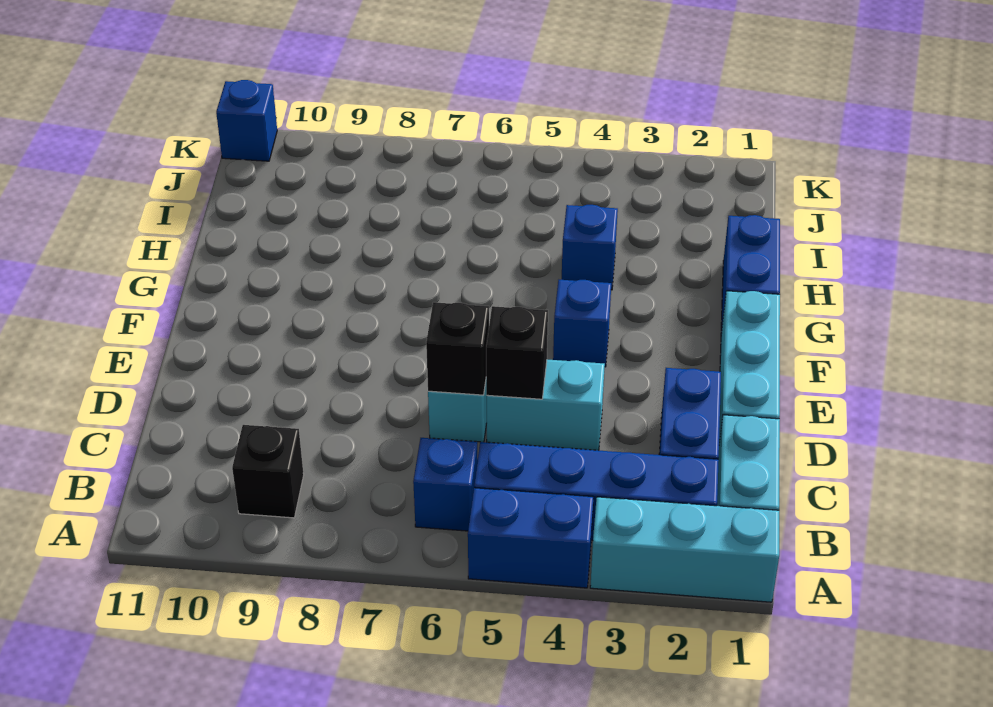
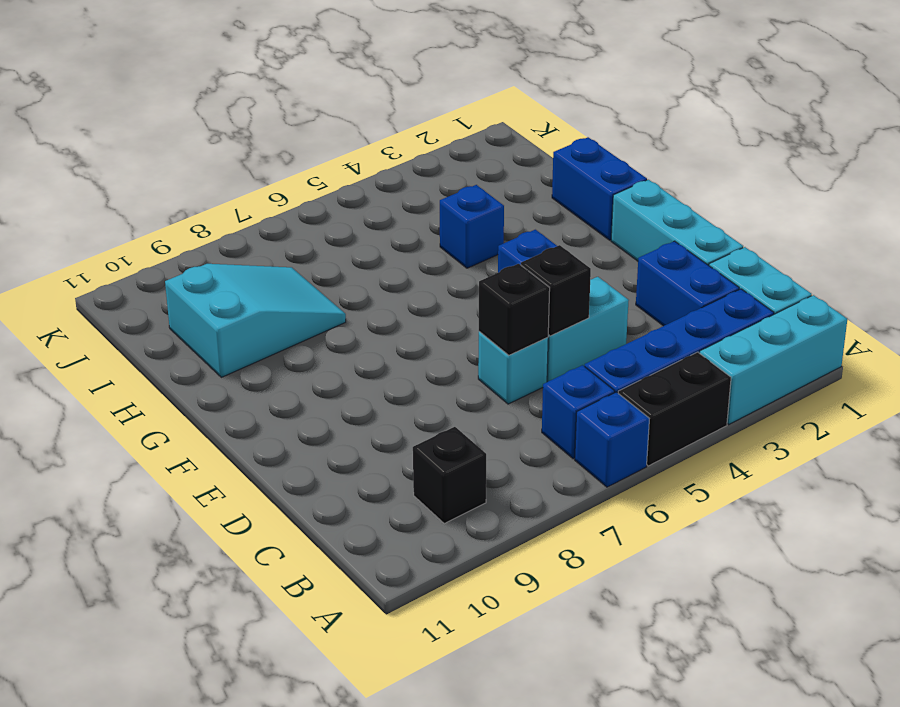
blue 1x2 brick [468,488,594,588] -> black 1x2 brick [618,352,731,466]
none -> cyan 2x3 slope [165,264,346,377]
blue 1x1 brick [216,80,277,161] -> blue 1x1 brick moved to [575,392,649,487]

